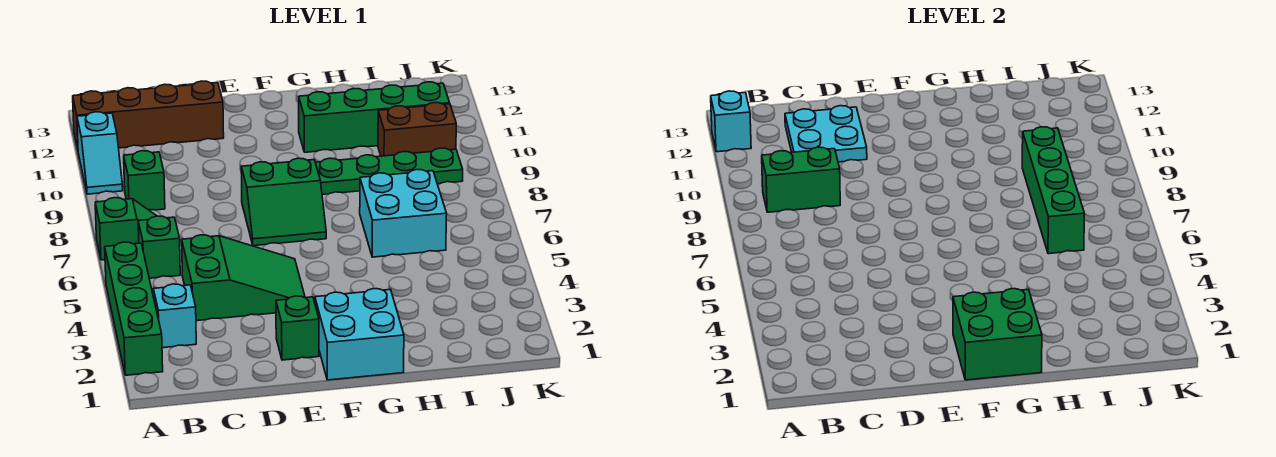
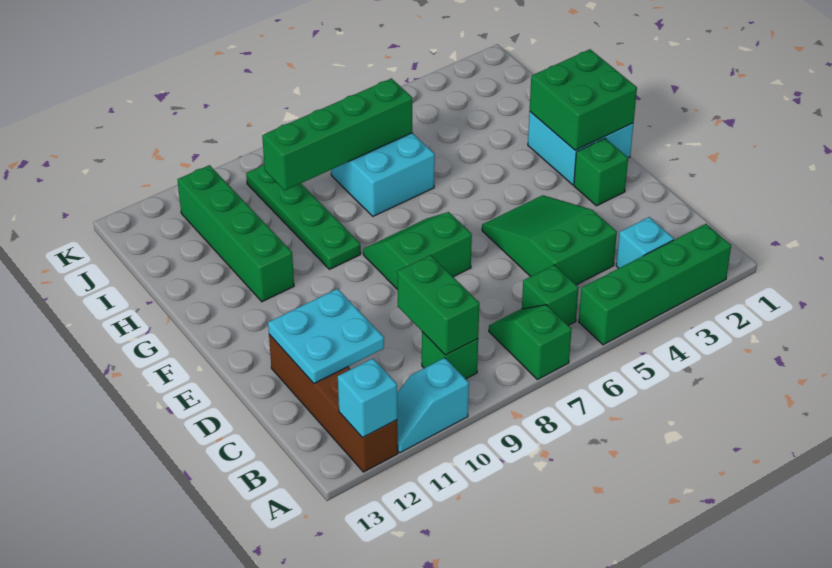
cyan 1x2 slope [77,112,123,194] -> cyan 1x2 slope turned to [397,358,469,453]
green 2x2 slope [241,158,326,246] -> green 2x2 slope turned to [363,212,472,290]
brown 1x2 brick [378,103,456,156] -> none

